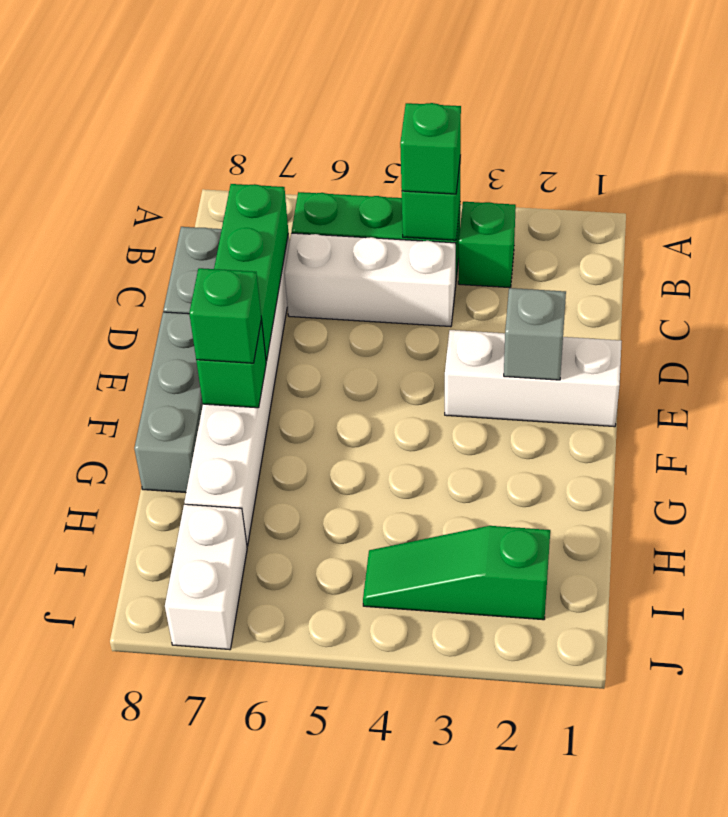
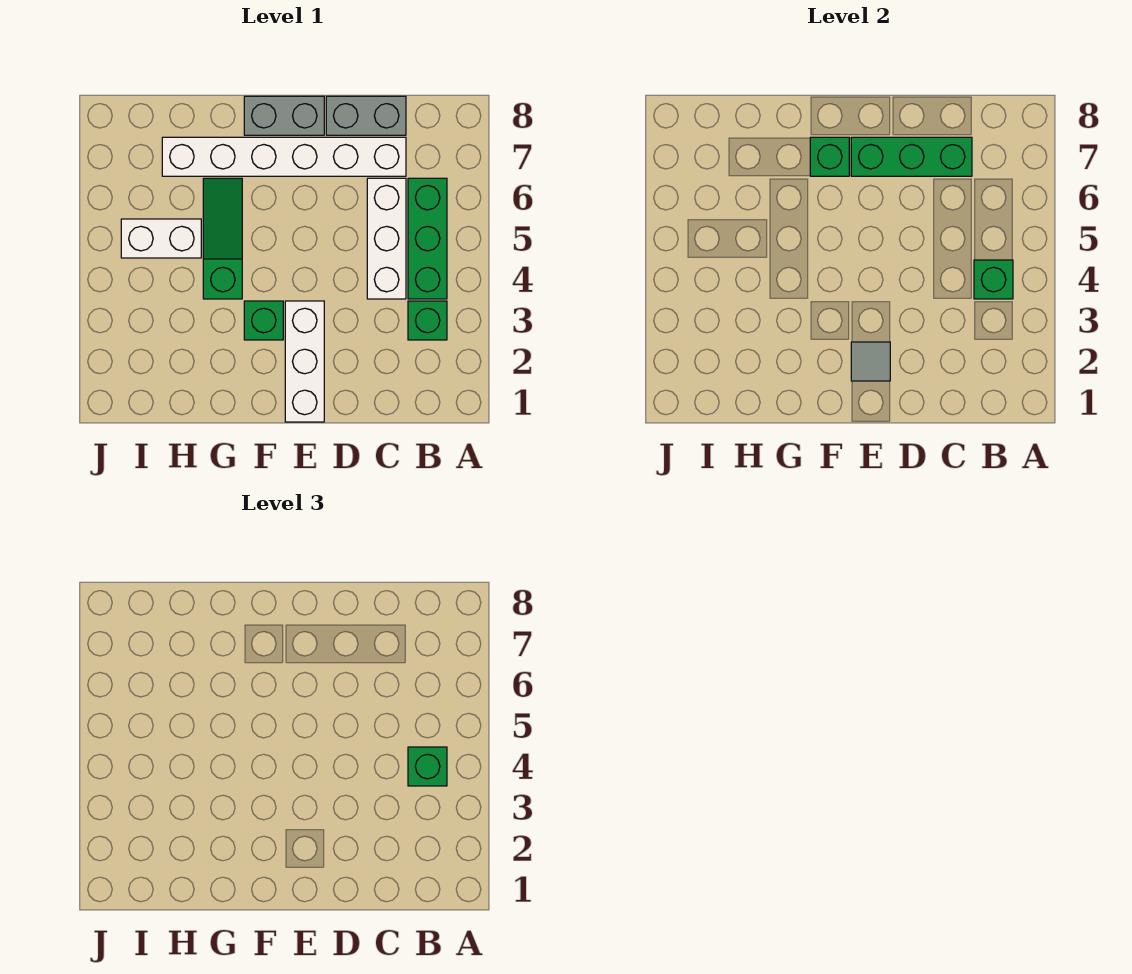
grey 1x1 brick [504,288,566,380] -> grey 1x1 tile [851,342,890,381]
grey 1x3 brick [134,312,203,493] -> grey 1x2 brick [244,96,324,135]
green 1x1 brick [189,268,261,363] -> green 1x1 brick moved to [244,301,283,340]
green 1x3 slope [363,526,550,620] -> green 1x3 slope moved to [203,178,242,299]
white 1x2 brick [165,504,247,650] -> white 1x2 brick moved to [121,219,201,258]

